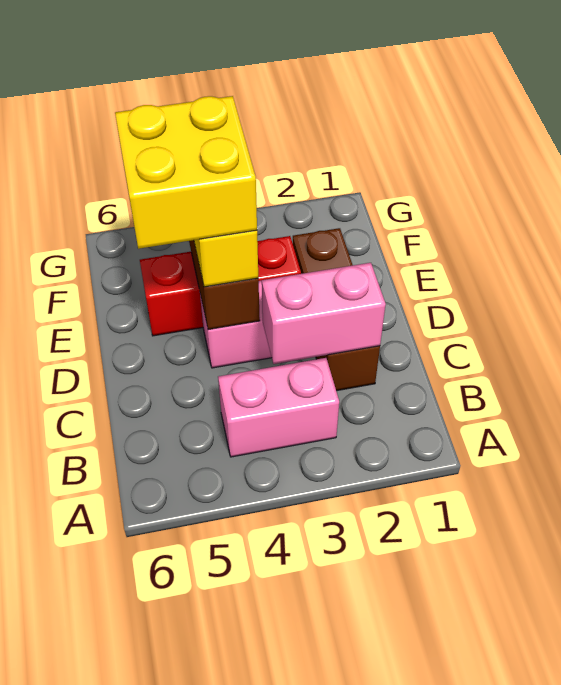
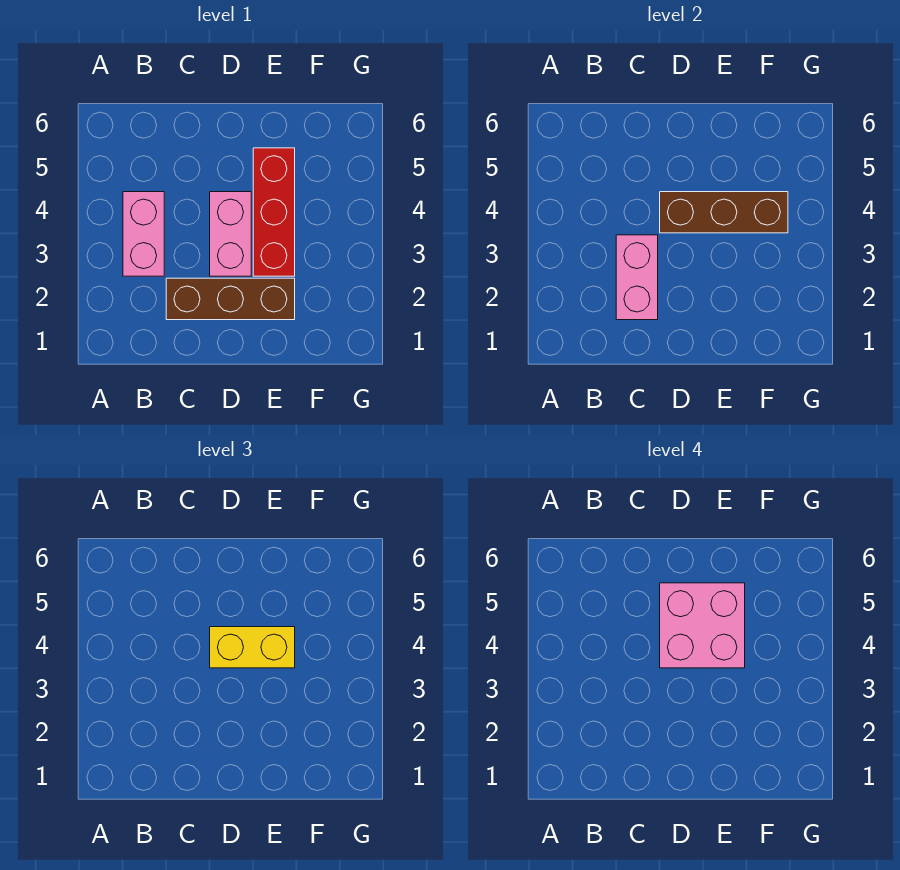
yellow 2x2 brick [115,96,257,249] -> pink 2x2 brick [660,583,745,668]

